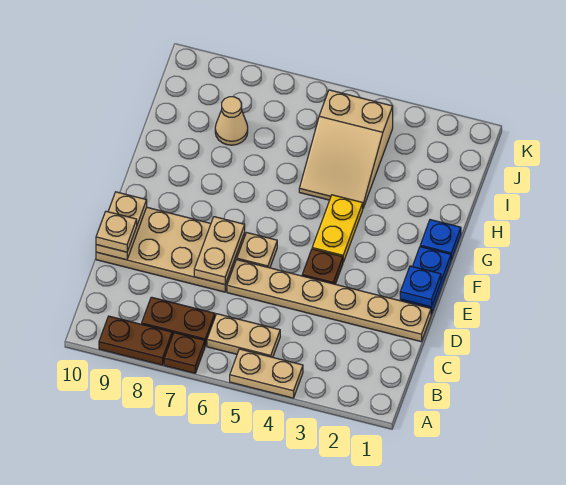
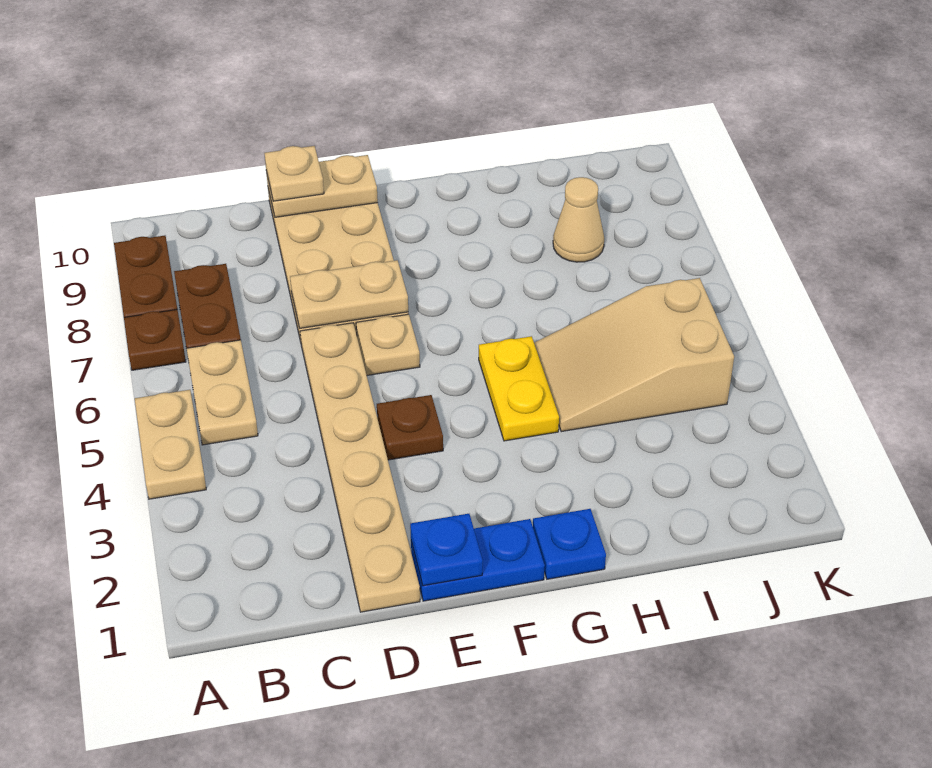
yellow 1x2 plate [312,195,363,262] -> yellow 1x2 plate turned to [479,336,559,441]

